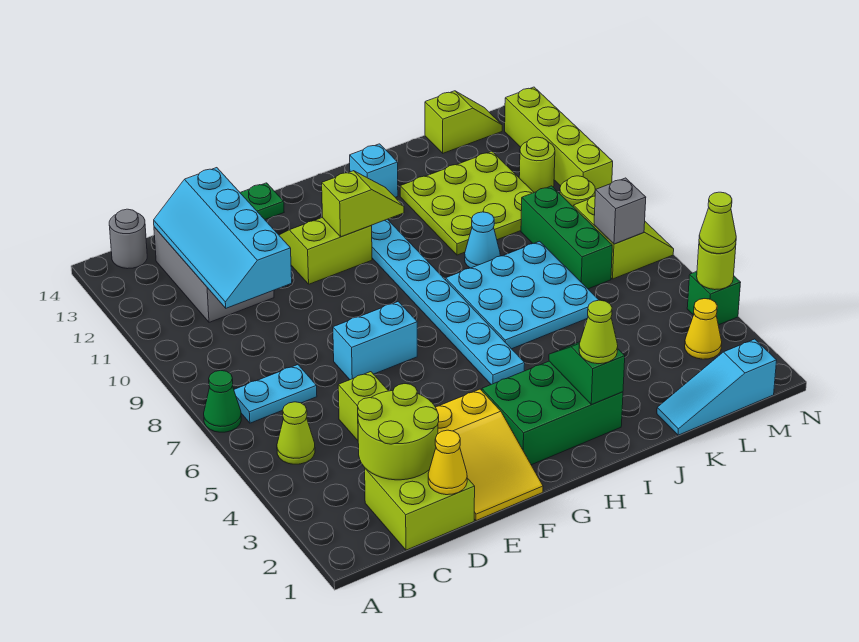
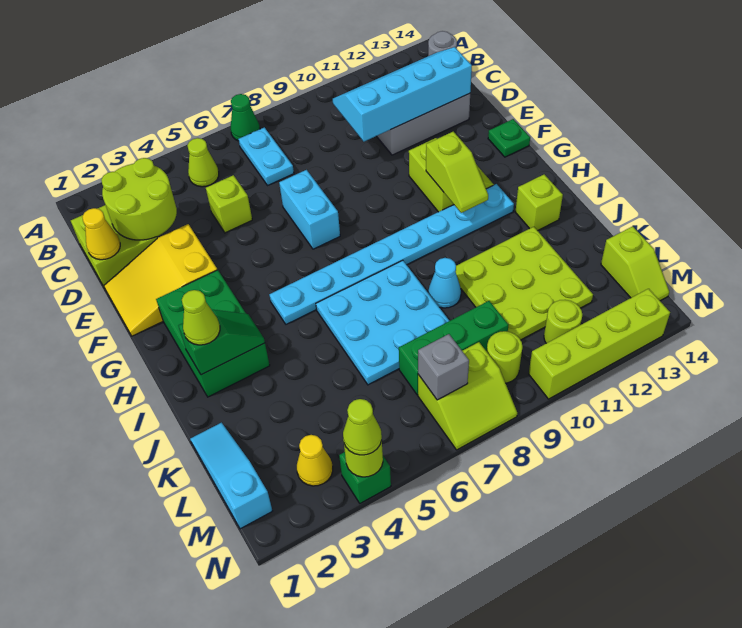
cyan 1x1 brick [350,144,398,197] -> lime 1x1 brick [515,174,563,231]

